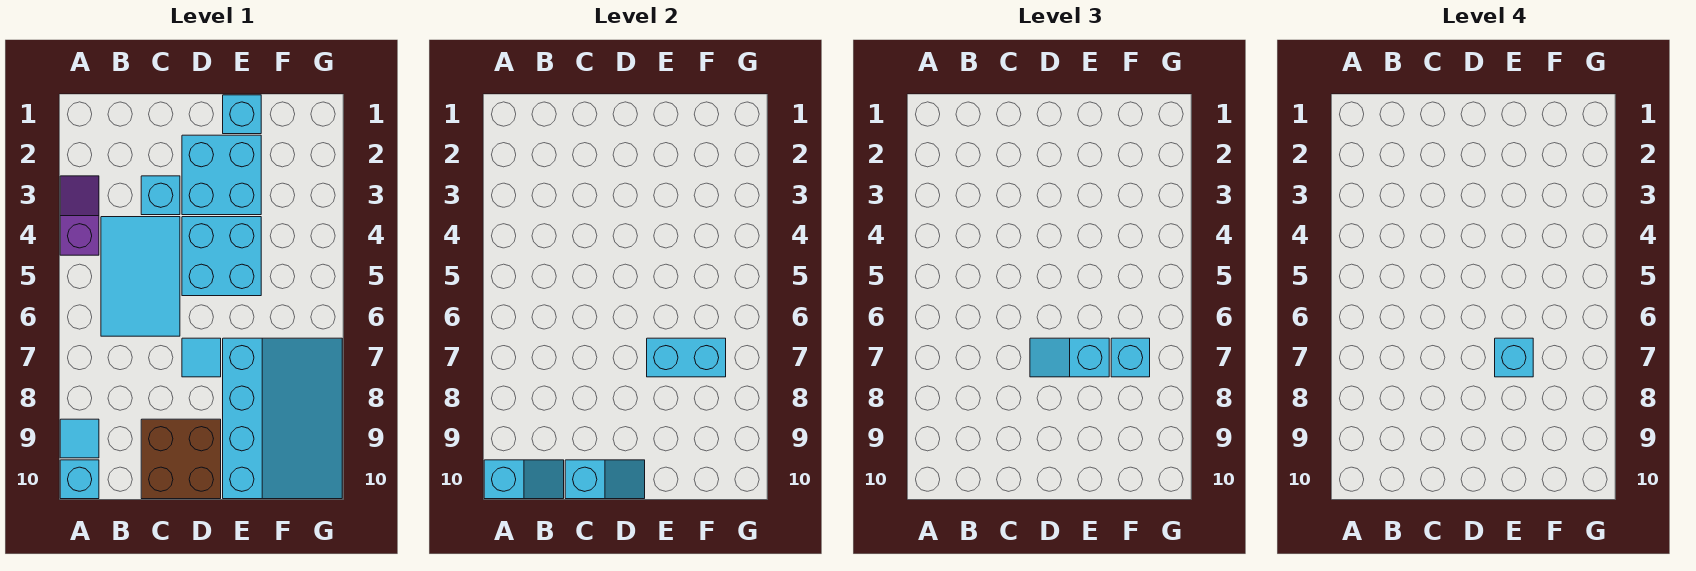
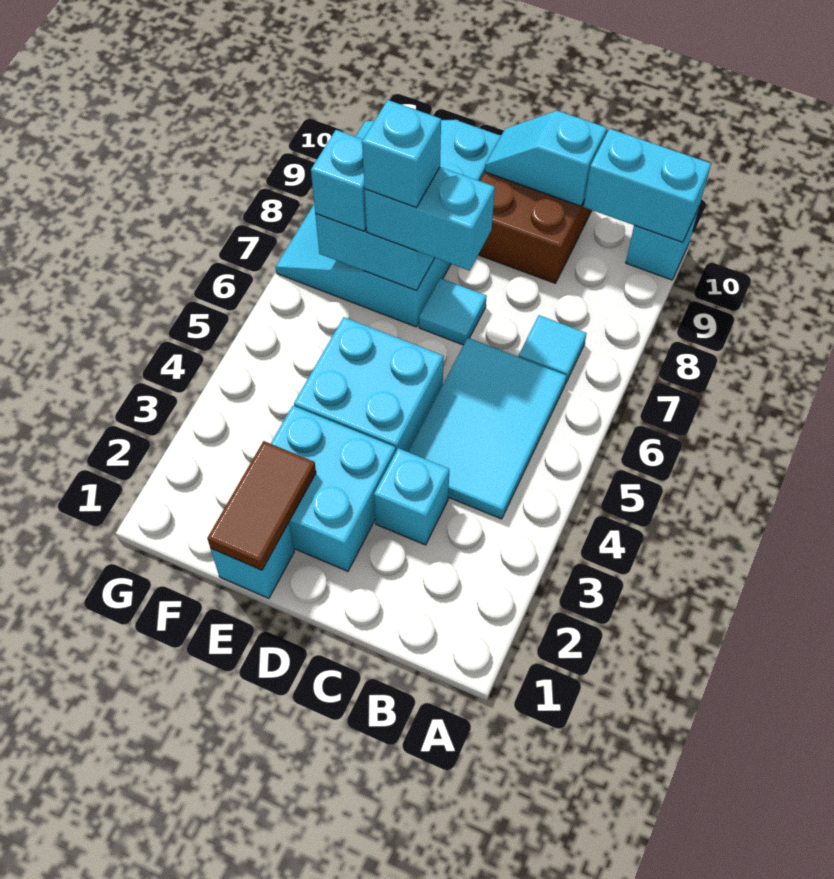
purple 1x2 slope [60,176,99,255] -> none
cyan 1x1 tile [60,419,99,458] -> cyan 1x1 tile moved to [519,315,587,384]
cyan 1x2 slope [484,460,564,499] -> cyan 1x2 brick [584,129,711,242]
cyan 1x2 slope [1030,338,1109,377] -> cyan 1x2 brick [365,167,495,271]
none -> brown 1x2 tile [207,441,316,570]

